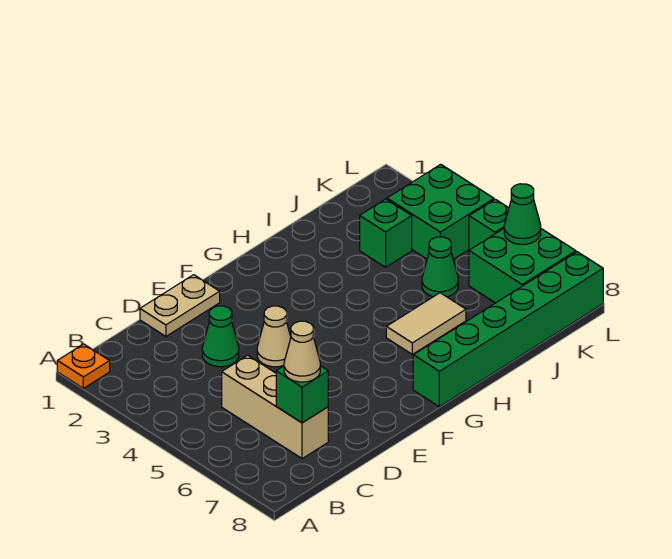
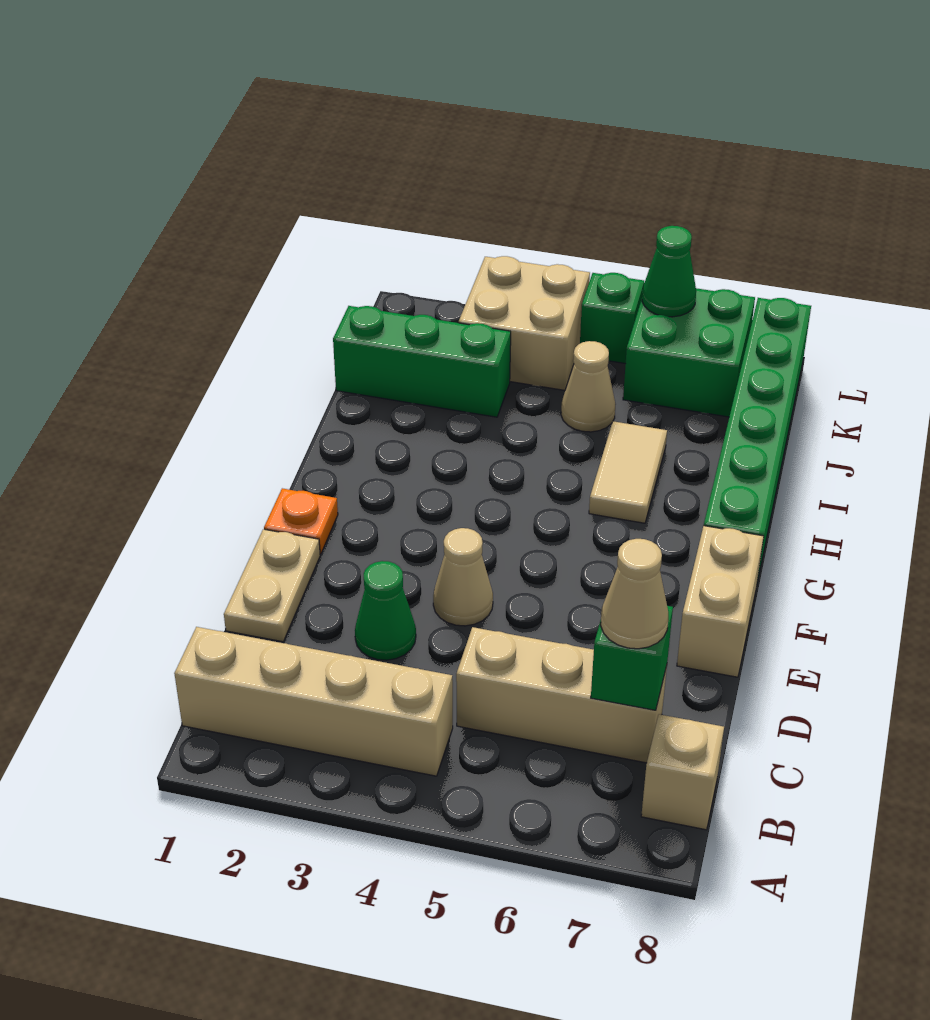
orange 1x1 plate [57,344,110,388] -> orange 1x1 plate moved to [264,488,338,554]
none -> tan 1x4 brick [174,627,453,776]
none -> tan 1x1 brick [641,714,724,830]
none -> tan 1x2 brick [677,526,764,677]
green 1x1 brick [360,199,412,267] -> green 1x3 brick [333,306,511,417]
green 1x1 cone [422,237,458,297] -> tan 1x1 cone [561,341,616,432]
green 2x2 brick [387,164,494,259] -> tan 2x2 brick [459,256,590,390]

